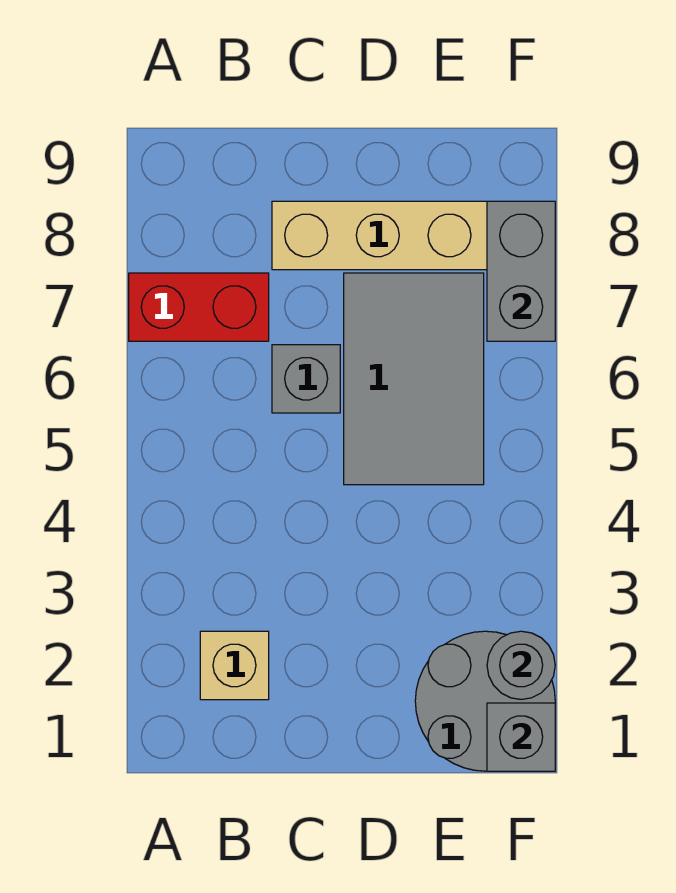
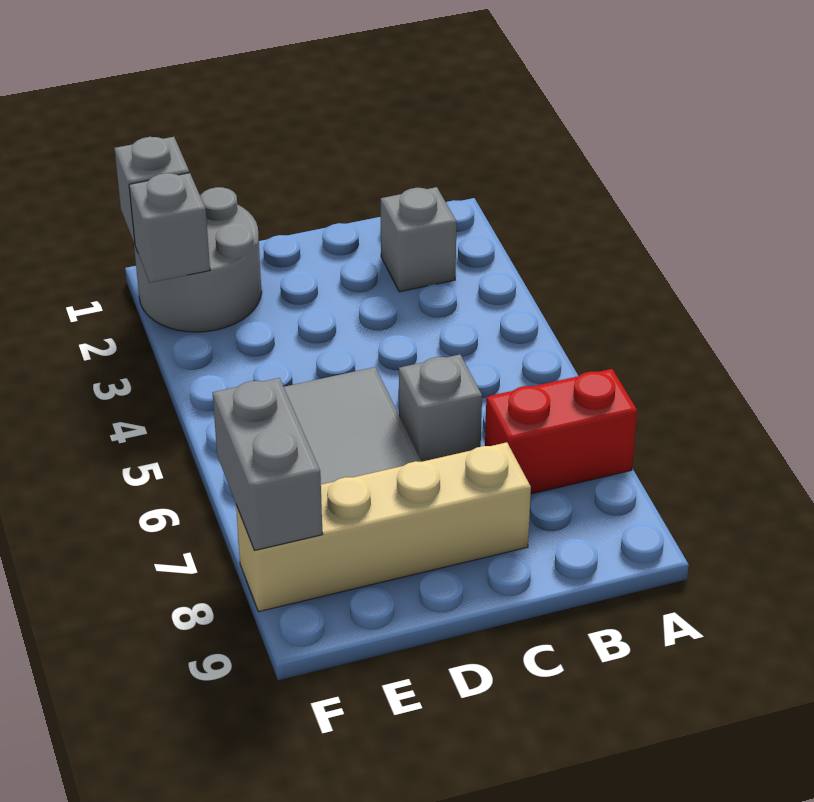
tan 1x1 brick [200,631,269,700] -> grey 1x1 brick [381,187,457,292]
grey 1x1 round brick [487,631,555,699] -> grey 1x1 brick [129,173,210,283]

